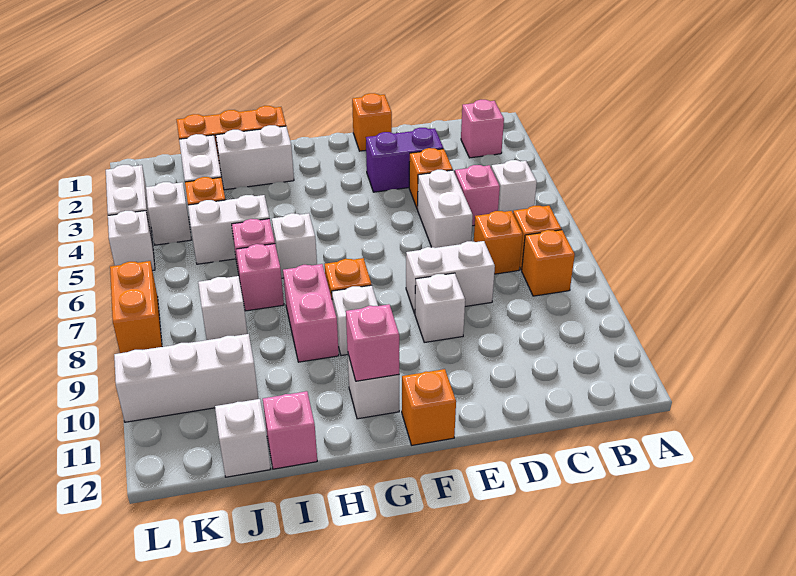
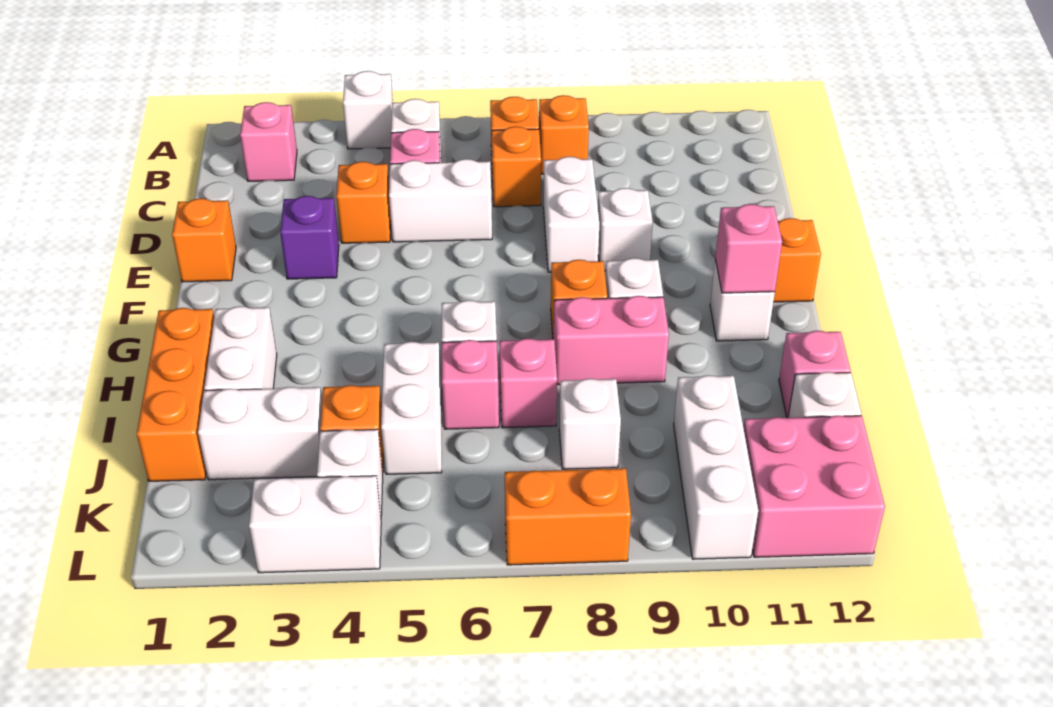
purple 1x2 brick [366,128,443,192] -> purple 1x1 brick [280,196,339,279]
none -> pink 2x2 brick [743,416,885,557]
white 1x1 brick [108,211,155,271] -> white 1x1 brick moved to [343,71,393,149]

